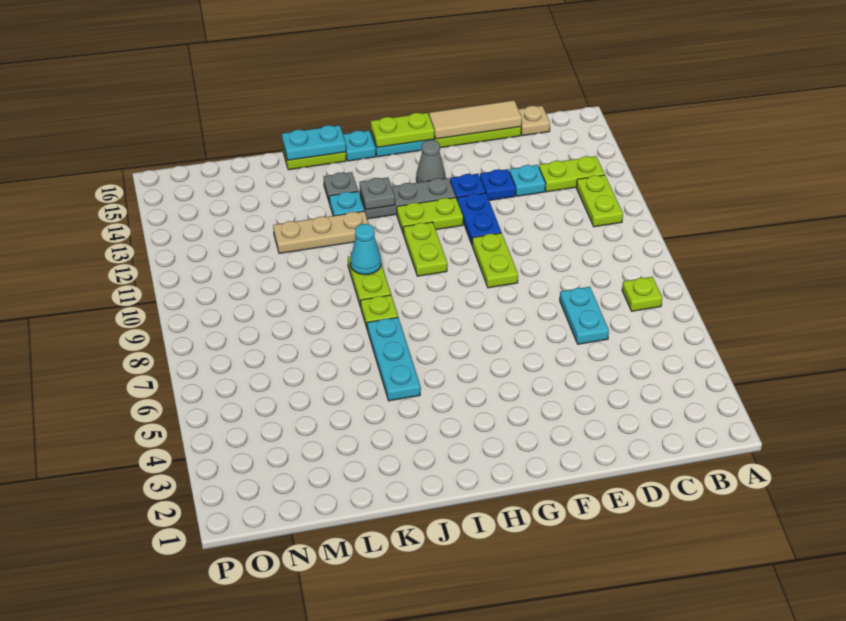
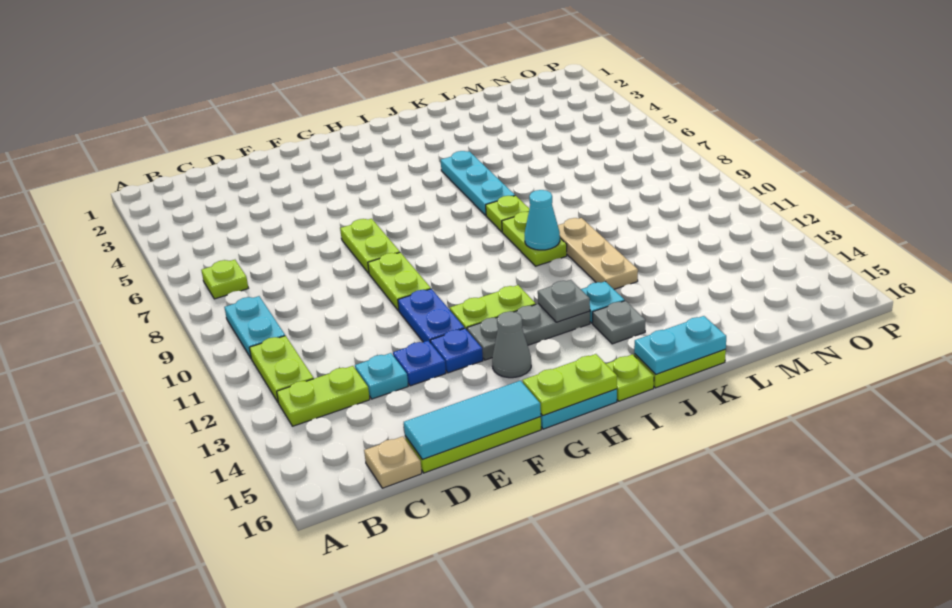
cyan 1x2 plate [560,287,609,344] -> cyan 1x2 plate moved to [224,296,285,358]
tan 1x3 tile [429,100,522,139] -> cyan 1x3 tile [404,381,541,460]
lime 1x2 plate [403,222,447,276] -> lime 1x2 plate moved to [340,219,400,273]
cyan 1x1 plate [343,131,376,161] -> lime 1x1 plate [606,354,654,401]
tan 1x3 plate [273,211,369,254] -> tan 1x3 plate turned to [558,218,638,289]

